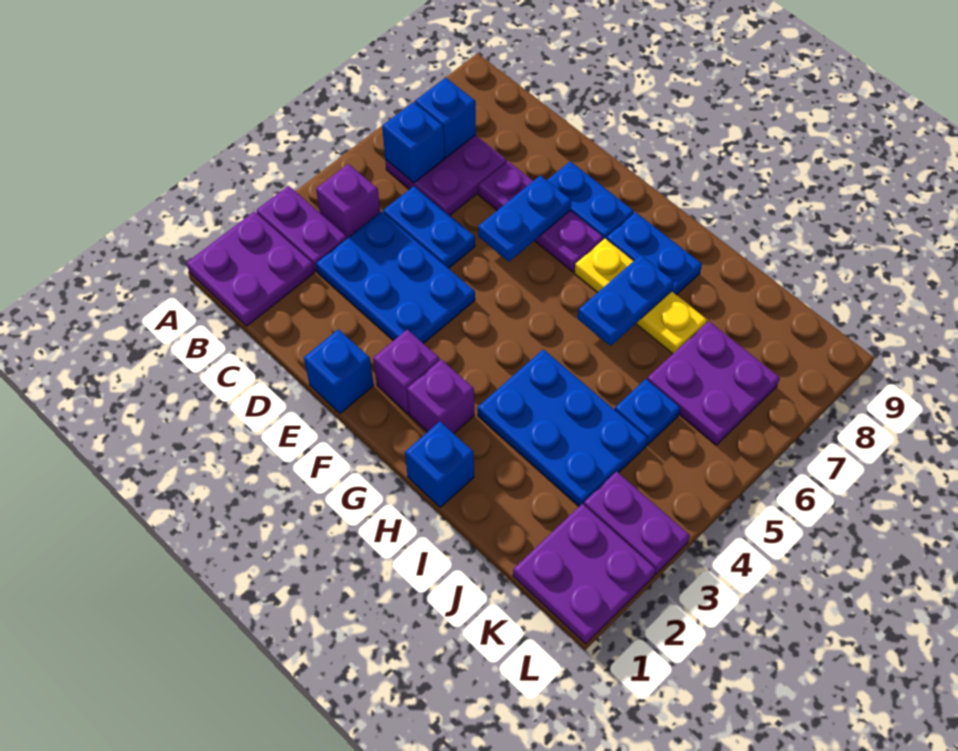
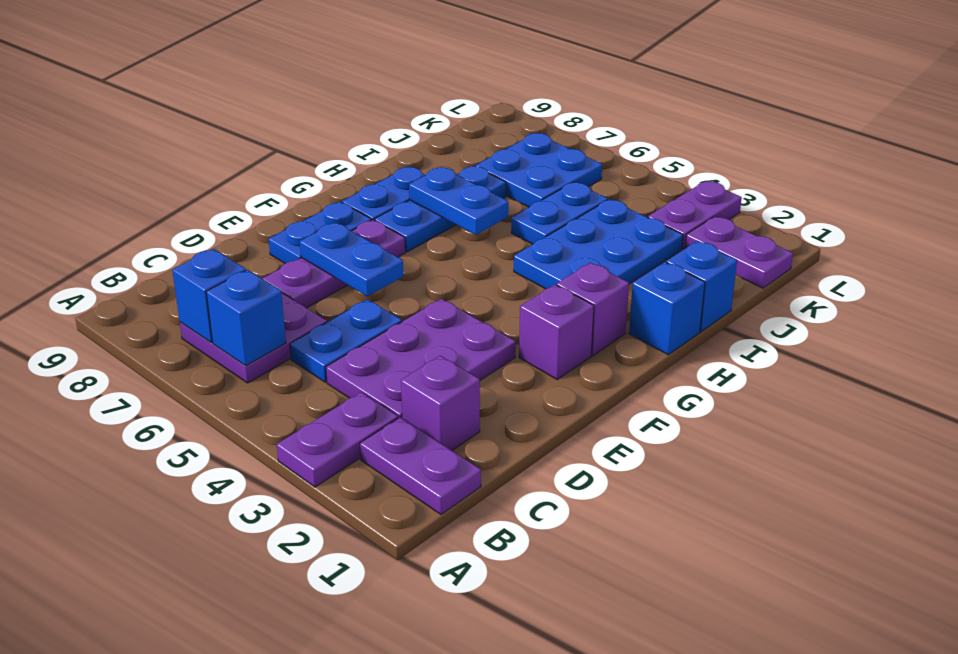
purple 2x2 plate [186,211,314,326] -> purple 1x2 plate [360,417,481,514]
purple 1x1 brick [316,164,380,238] -> purple 1x1 brick moved to [401,356,480,450]
blue 2x3 plate [316,212,475,344] -> purple 2x3 plate [326,299,516,418]
blue 1x1 brick [304,329,374,414] -> blue 1x1 brick moved to [666,241,737,332]
yellow 1x3 plate [574,239,707,354] -> blue 1x3 plate [375,166,506,252]
blue 1x1 plate [615,379,680,445] -> blue 1x2 plate [511,182,608,244]
purple 2x2 plate [647,321,780,445] -> blue 2x2 plate [476,133,602,207]
purple 2x2 plate [513,504,656,644] -> purple 1x2 plate [685,216,793,288]

